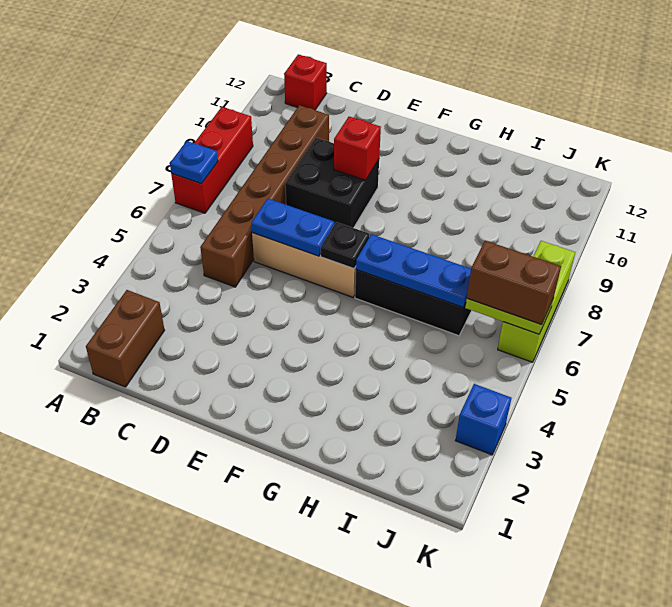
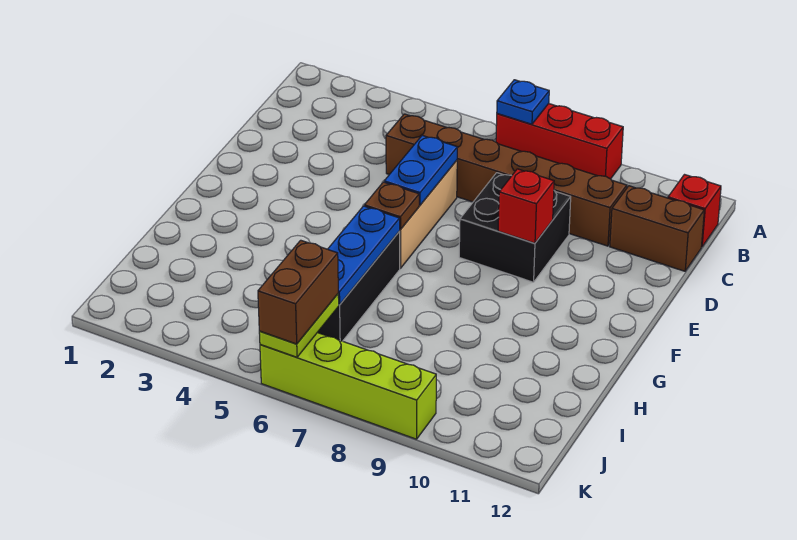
brown 1x2 brick [86,290,165,387] -> brown 1x2 brick moved to [610,186,704,271]
black 1x1 plate [321,222,369,269] -> brown 1x1 plate [364,182,419,230]
blue 1x1 brick [455,384,511,455] -> none
lime 1x3 brick [498,241,575,362] -> lime 1x4 brick [260,333,436,439]

